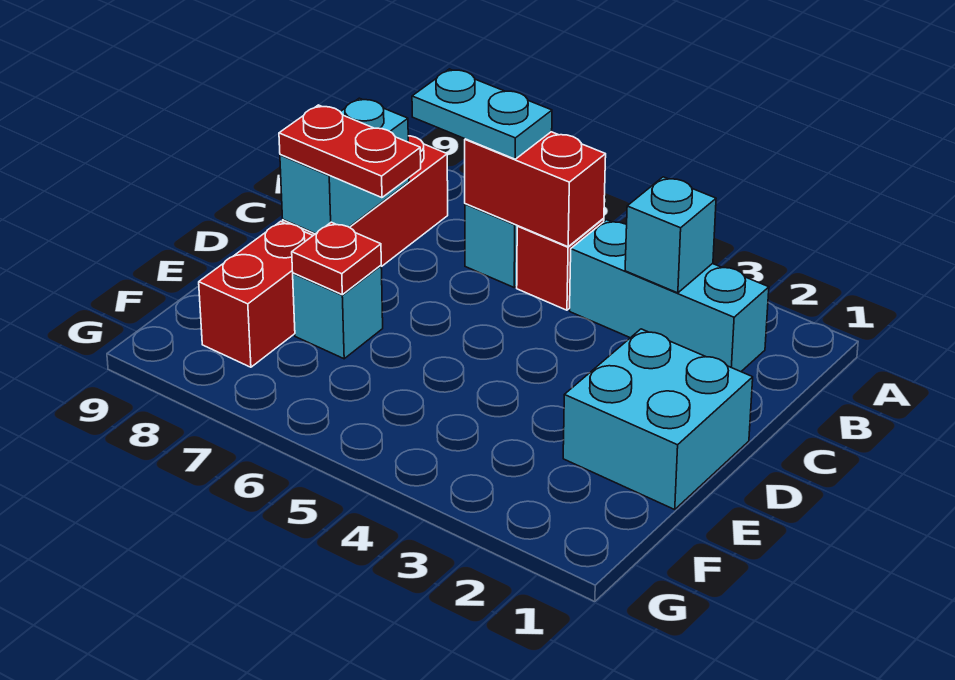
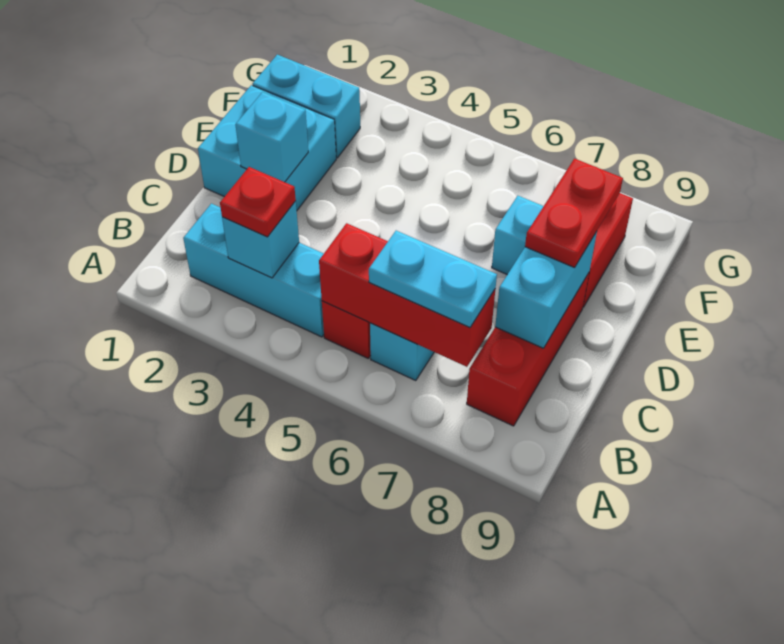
red 1x2 brick [465,132,606,247] -> red 1x3 brick [319,223,495,367]
none -> cyan 1x1 brick [235,92,308,182]
red 1x2 plate [279,105,421,198] -> red 1x2 plate turned to [525,159,623,268]
red 1x1 plate [292,222,381,295] -> red 1x1 plate moved to [220,167,296,237]
none -> cyan 1x2 brick [253,55,360,158]

